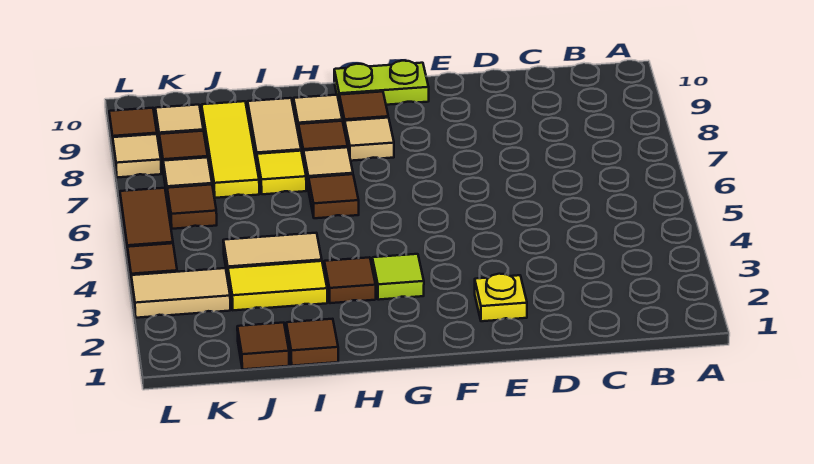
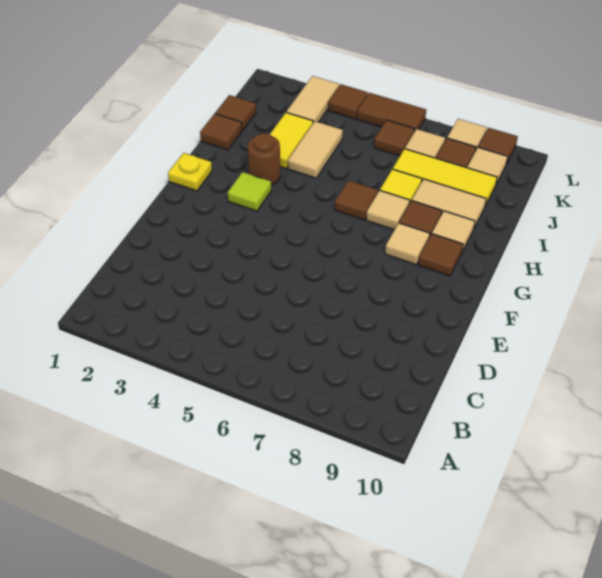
yellow 1x1 plate [475,274,527,321] -> yellow 1x1 plate moved to [168,153,212,191]
lime 1x2 plate [334,61,429,105] -> none
brown 1x1 tile [324,257,376,303] -> brown 1x1 round brick [248,133,280,185]

